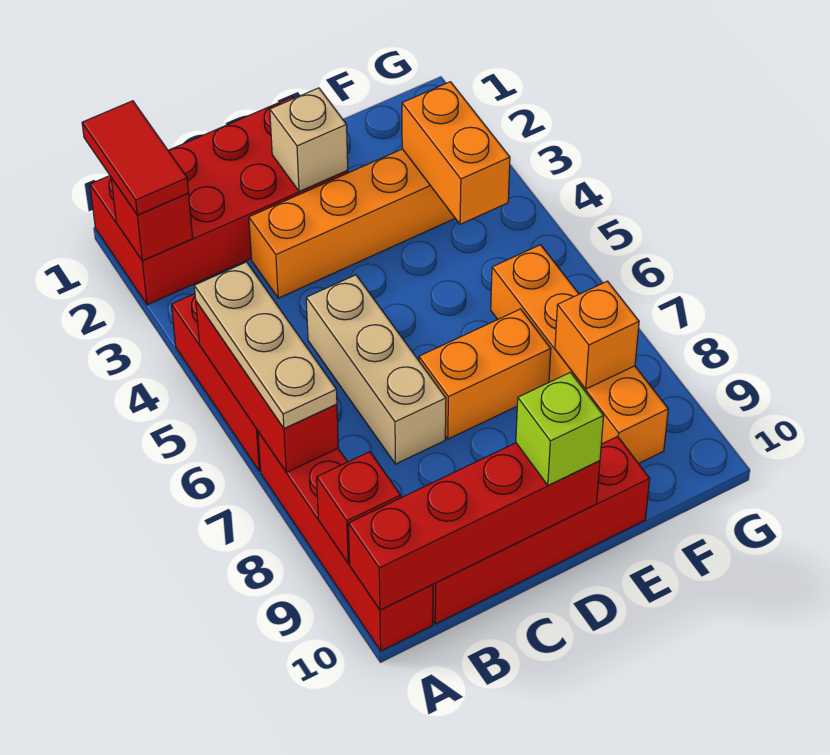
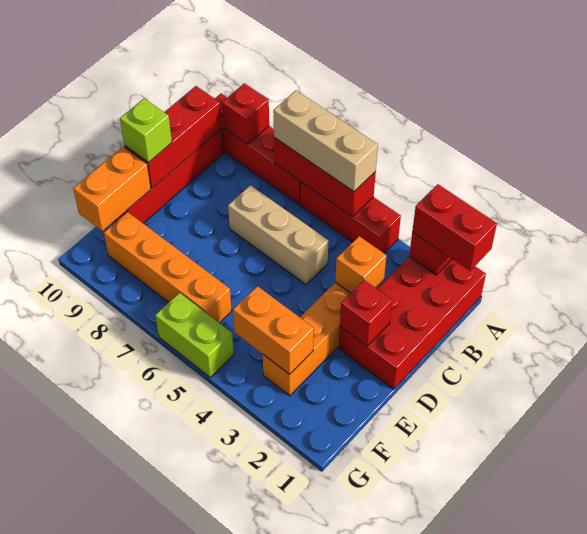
red 1x2 tile [82,101,189,215] -> red 1x2 brick [412,184,497,271]
tan 1x3 plate [194,262,337,428] -> tan 1x3 brick [273,91,378,192]
red 1x4 brick [348,443,600,610] -> red 1x3 brick [125,86,222,188]
tan 1x1 brick [270,88,348,192] -> red 1x1 brick [340,280,392,346]
orange 1x2 brick [419,309,551,439] -> orange 1x2 brick moved to [73,147,151,231]
orange 1x1 brick [555,281,639,389] -> orange 1x1 brick moved to [335,236,387,293]
none -> lime 1x2 brick [155,293,234,377]

